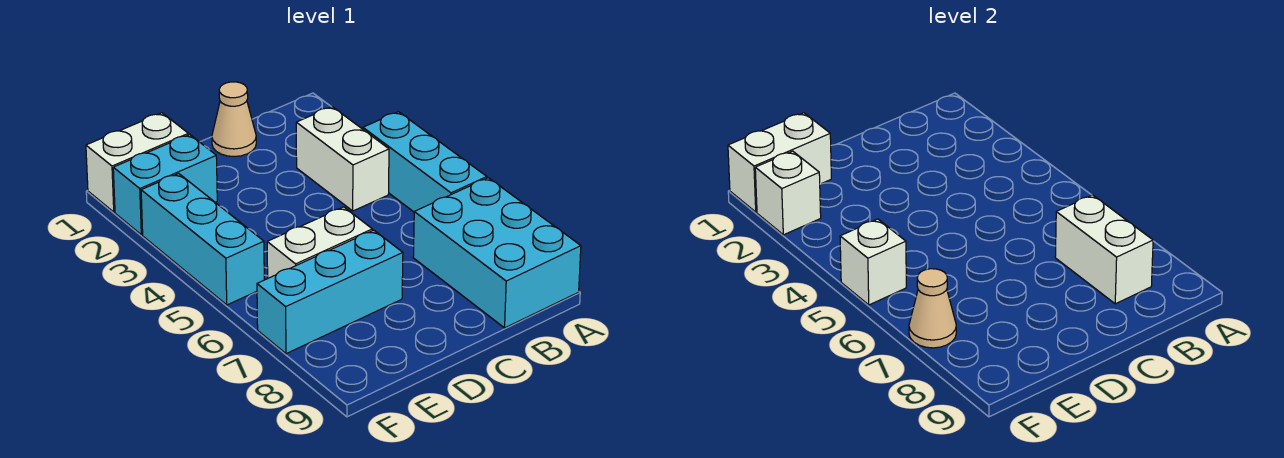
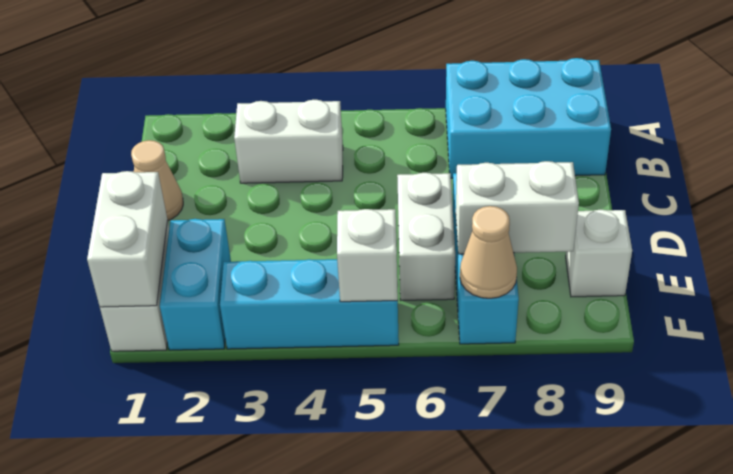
cyan 1x3 brick [363,112,487,212] -> none
white 1x2 brick [1055,195,1153,304] -> white 1x2 brick moved to [456,161,579,254]
white 1x1 brick [755,151,821,235] -> white 1x1 brick moved to [566,210,632,297]

